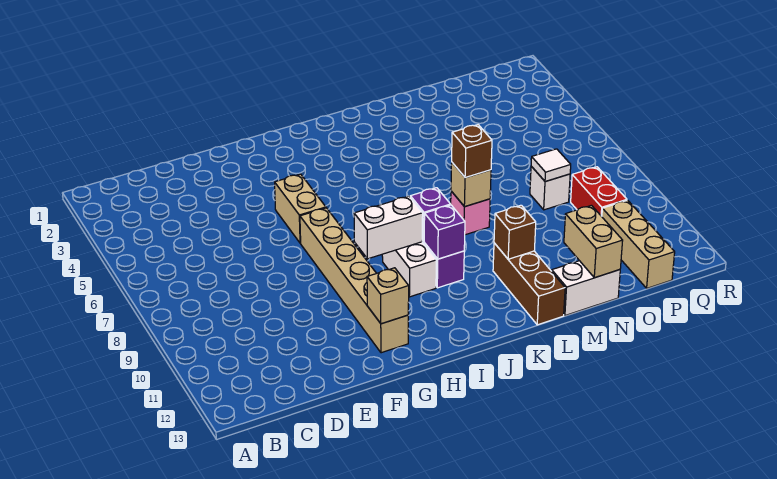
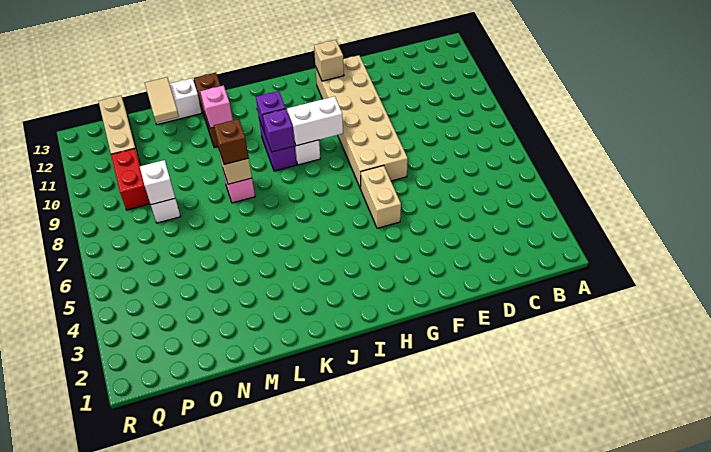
tan 1x6 brick [300,208,408,353] -> tan 2x6 brick [315,55,408,189]
brown 1x1 brick [494,205,536,259] -> pink 1x1 brick [200,86,233,128]
tan 1x2 brick [564,205,623,278] -> tan 1x2 tile [145,77,179,123]
white 1x1 tile [531,149,571,182] -> white 1x1 brick [140,160,175,205]

